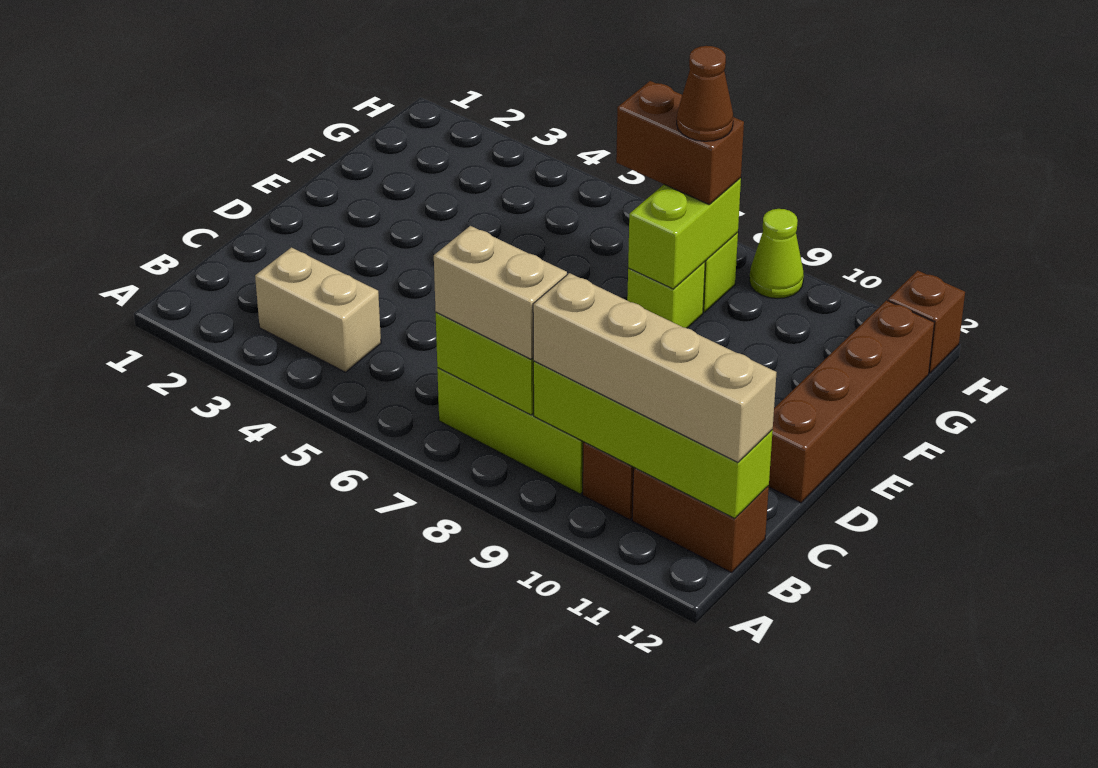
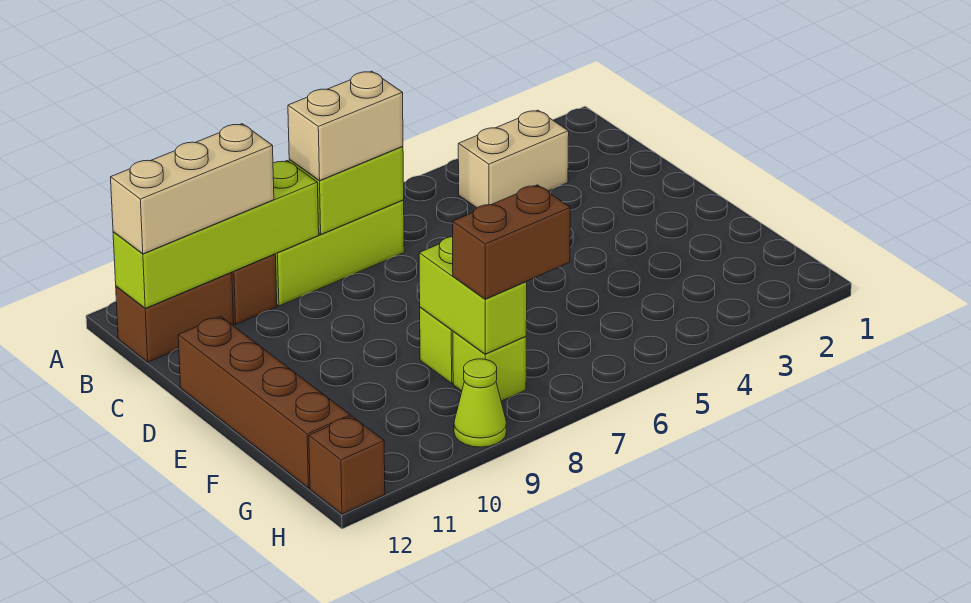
tan 1x4 brick [533,273,777,462] -> tan 1x3 brick [111,124,274,254]
brown 1x1 cone [677,46,733,141] -> none

